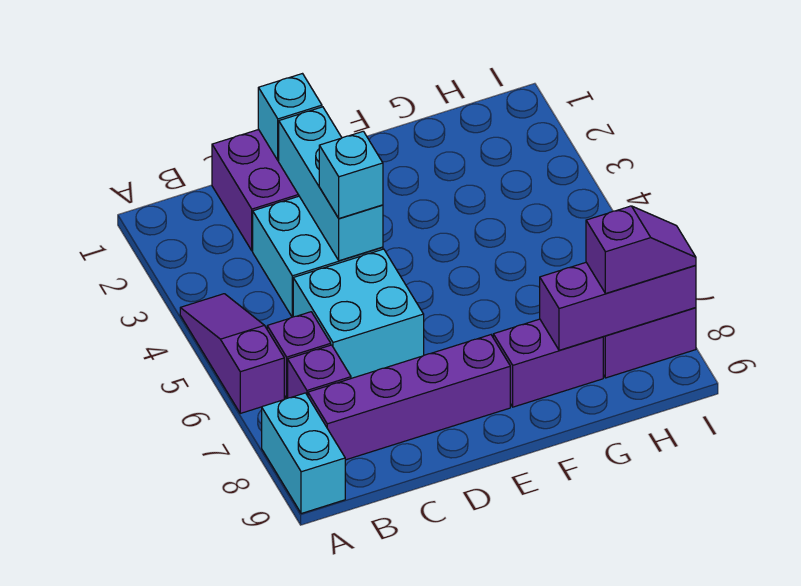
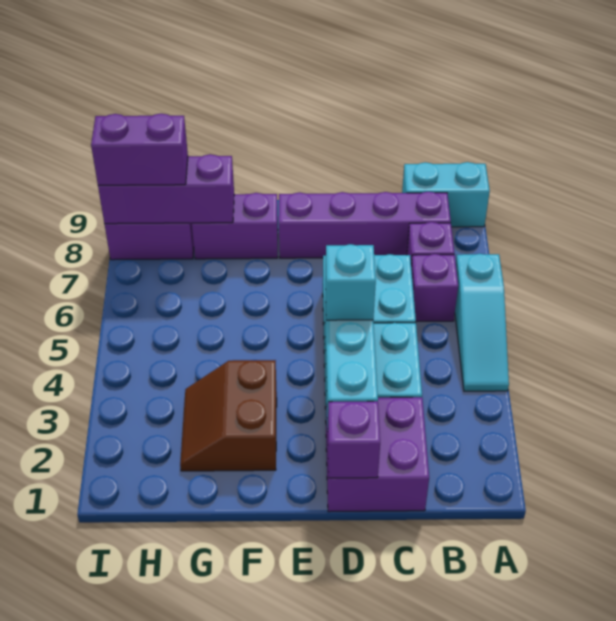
purple 1x3 slope [180,294,284,413] -> cyan 1x3 slope [455,254,509,391]
cyan 1x2 brick [262,393,345,514] -> cyan 1x2 brick turned to [402,162,490,227]
cyan 1x1 brick [258,74,322,161] -> purple 1x1 brick [327,401,380,478]
none -> brown 2x2 slope [180,360,277,471]
purple 1x2 slope [586,206,696,294] -> purple 1x2 brick [91,114,188,185]

